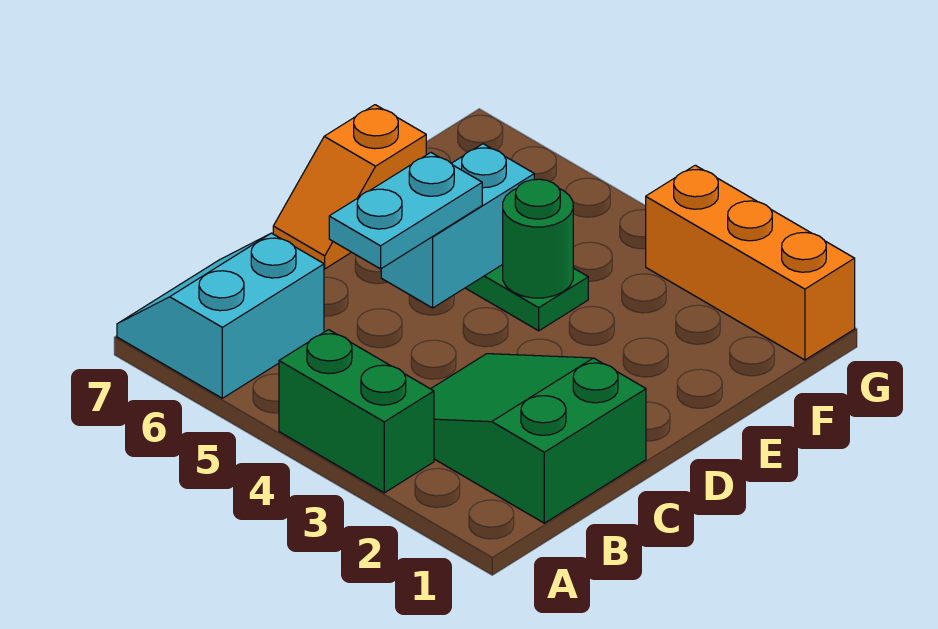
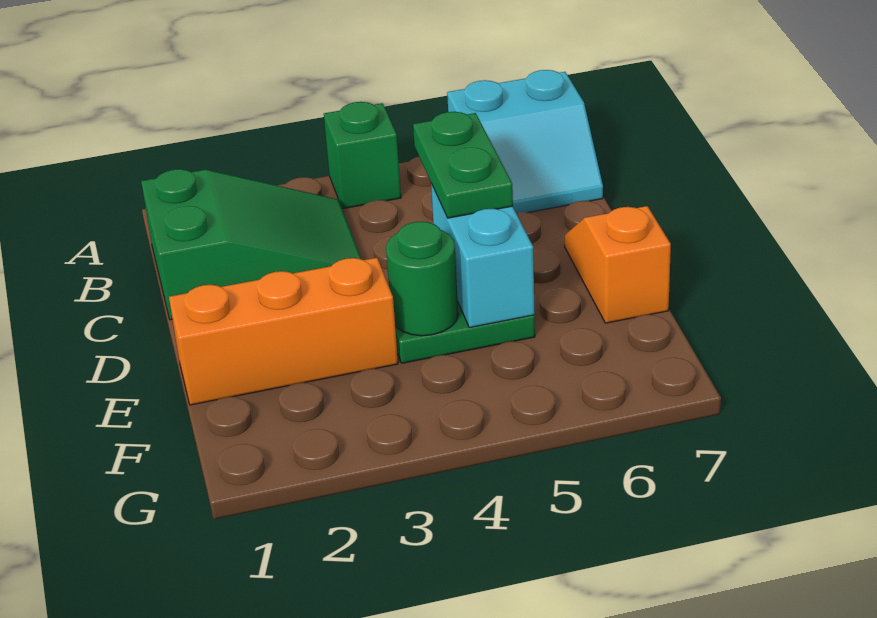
green 1x2 brick [279,330,434,493] -> green 1x1 brick [324,102,401,209]
cyan 2x2 slope [117,233,324,398] -> cyan 2x2 slope turned to [447,70,603,213]
cyan 1x2 plate [329,153,482,269] -> green 1x2 plate [413,112,513,218]
orange 1x3 brick [646,165,855,360] -> orange 1x3 brick moved to [169,258,398,405]

